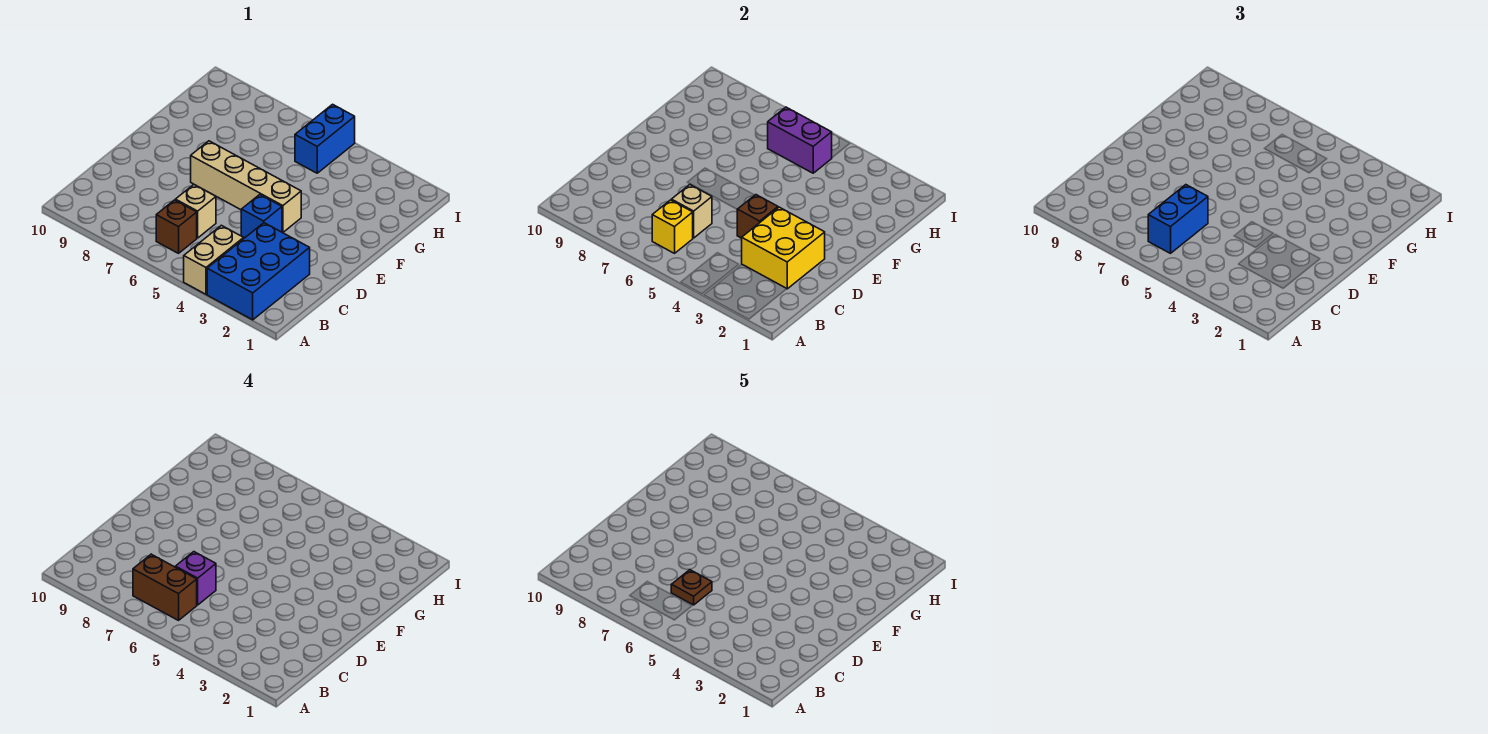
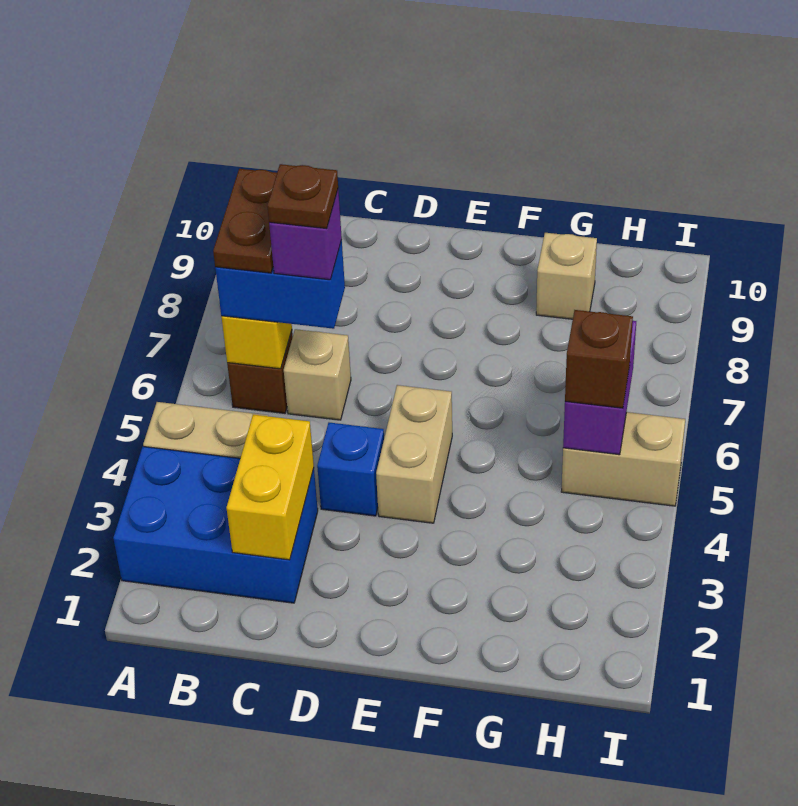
brown 1x2 brick [133,554,197,620] -> brown 1x2 plate [213,169,277,273]
yellow 2x2 brick [742,207,825,289] -> yellow 1x2 brick [227,415,314,560]
tan 1x1 brick [671,185,712,238] -> tan 1x1 brick moved to [536,233,597,319]
brown 1x1 brick [737,195,778,238] -> brown 1x1 brick moved to [565,310,633,408]
tan 1x4 brick [191,141,301,233] -> tan 1x2 brick [376,385,452,523]
blue 1x2 brick [295,104,355,173] -> tan 1x2 brick [561,412,685,506]

